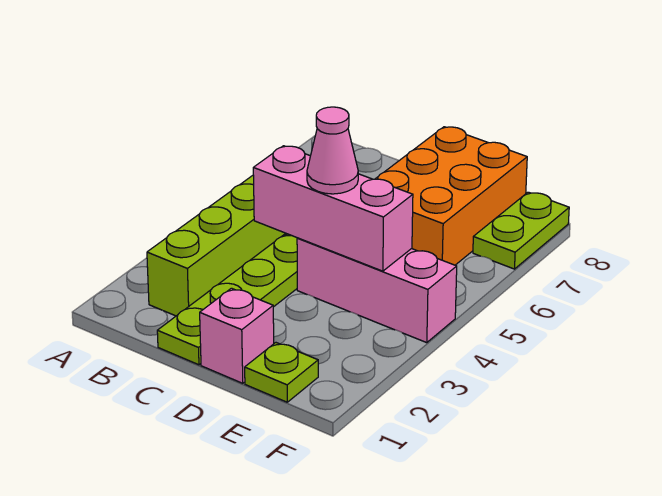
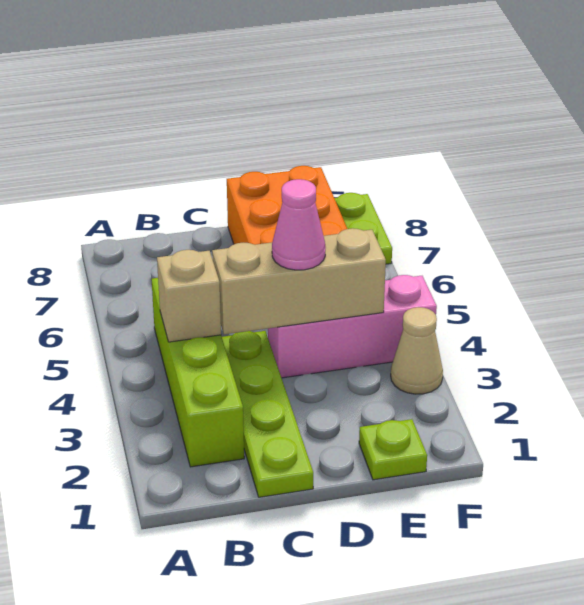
none -> tan 1x1 brick [157,250,221,342]
pink 1x3 brick [253,146,413,271] -> tan 1x3 brick [212,228,386,334]
pink 1x1 brick [200,288,274,383] -> none
none -> tan 1x1 cone [391,307,443,394]

